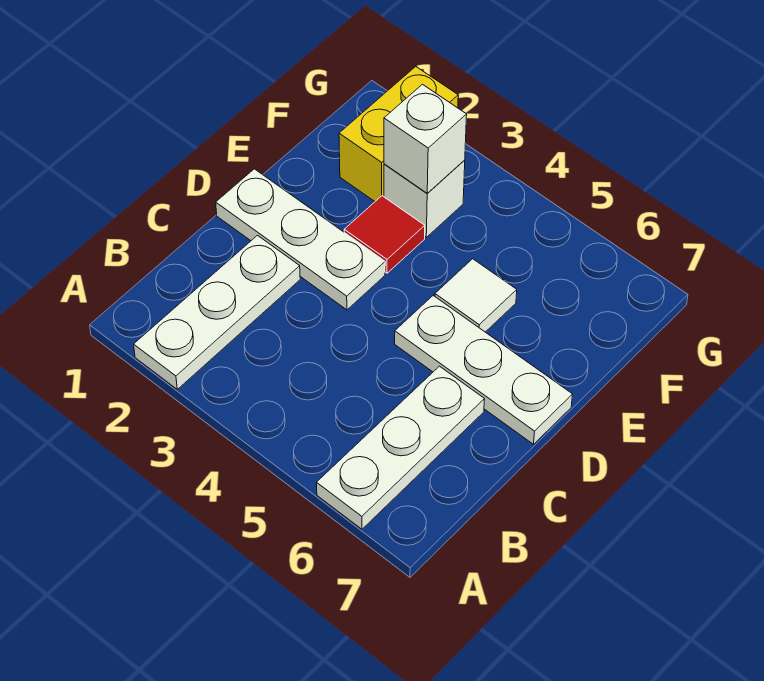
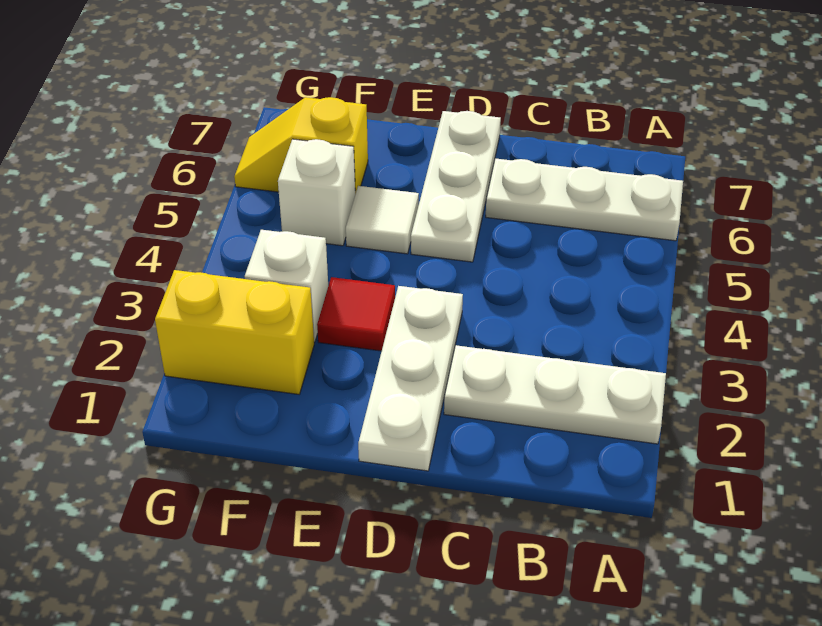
white 1x1 brick [384,84,467,193] -> white 1x1 brick moved to [278,139,355,246]
none -> yellow 1x2 slope [234,97,368,194]

